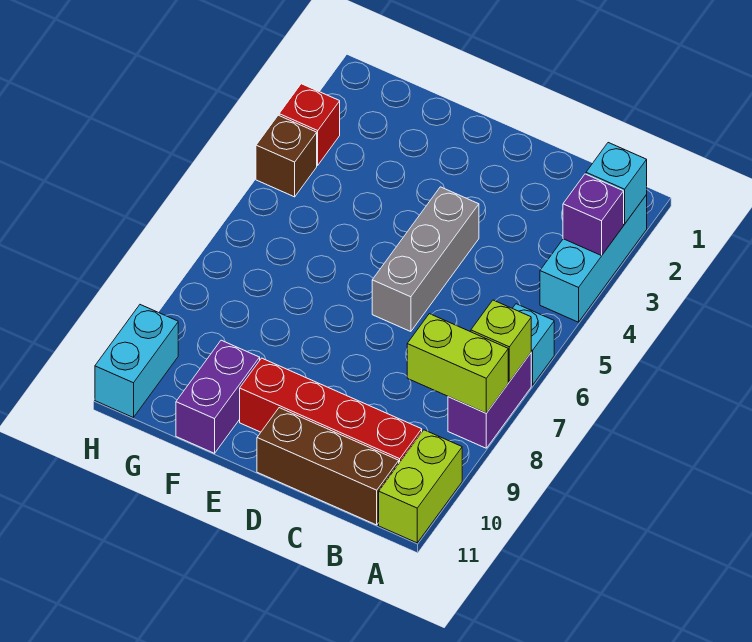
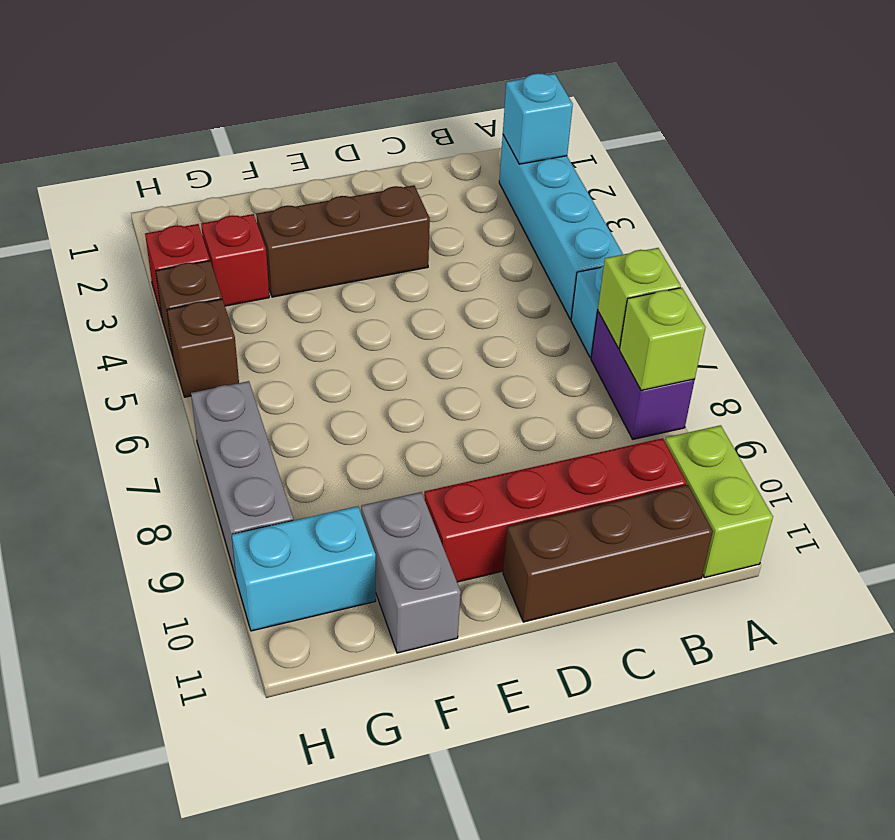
cyan 1x3 brick [540,195,647,322] -> cyan 1x4 brick [499,135,623,319]
purple 1x1 brick [563,174,624,256] -> none
lime 1x2 brick [407,314,508,413] -> lime 1x1 brick [619,288,706,391]
none -> brown 1x3 brick [256,185,430,297]
grey 1x3 brick [372,187,479,332] -> grey 1x3 brick moved to [191,381,293,578]
purple 1x2 brick [176,340,260,453] -> grey 1x2 brick [361,492,461,653]
none -> red 1x1 brick [201,214,269,306]
none -> brown 1x1 brick [167,299,239,397]
cyan 1x2 brick [95,305,178,418] -> cyan 1x2 brick turned to [232,506,376,631]

